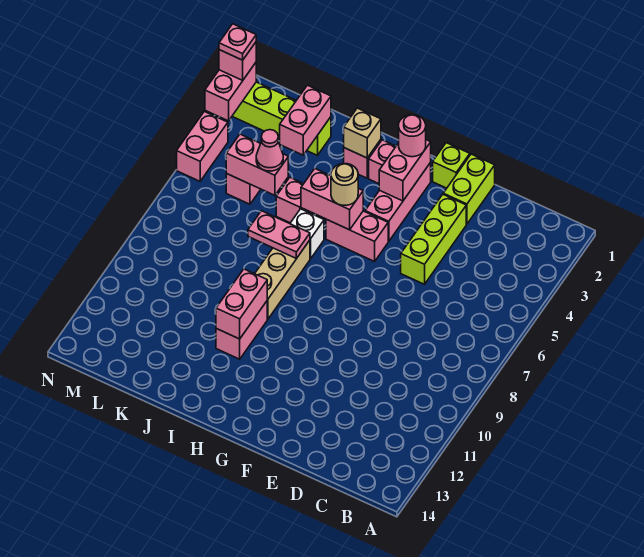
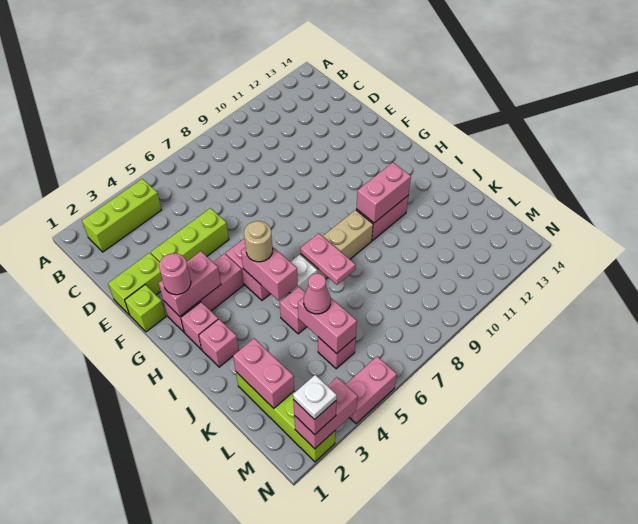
none -> lime 1x3 brick [82,179,162,252]
tan 1x1 brick [344,108,381,158] -> none
pink 1x2 brick [280,85,331,155] -> pink 1x2 brick turned to [233,339,294,408]
pink 1x1 plate [219,24,256,60] -> white 1x1 plate [293,375,337,420]

